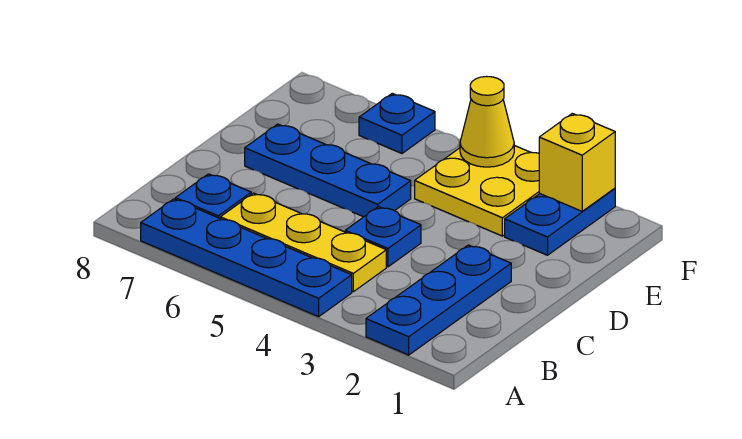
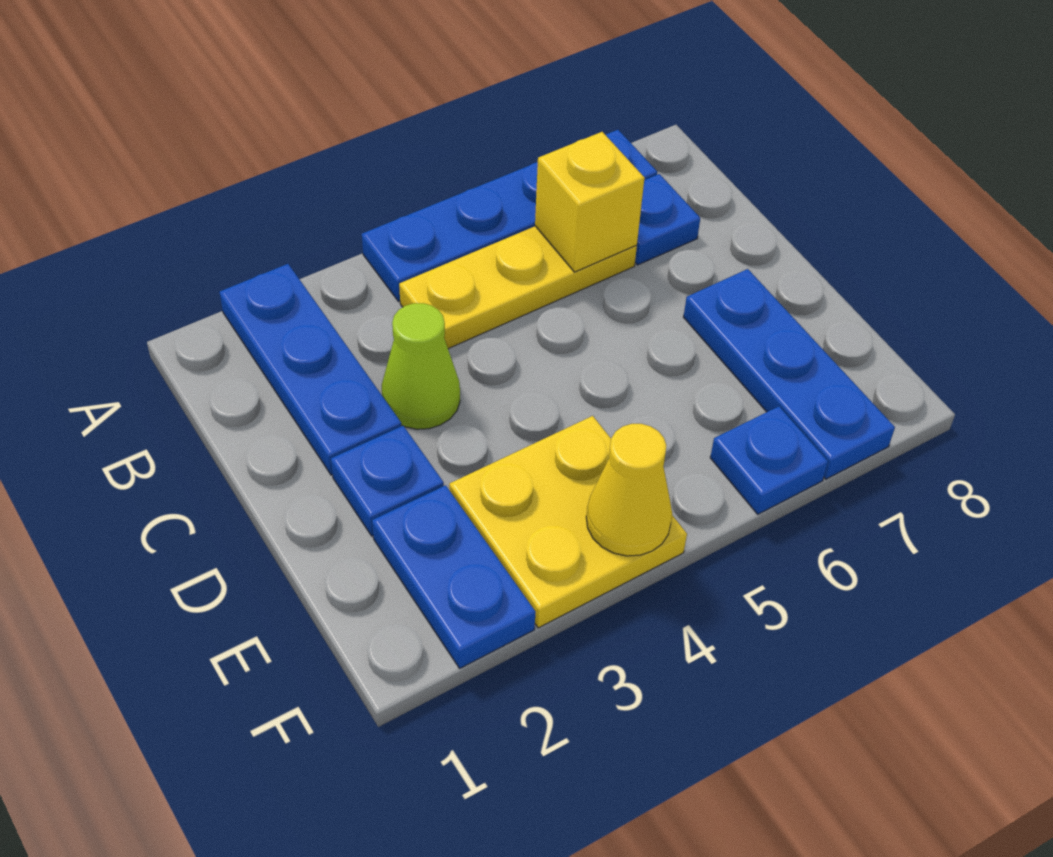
none -> lime 1x1 cone [382,303,460,429]
blue 1x1 plate [345,207,421,267] -> blue 1x1 plate moved to [331,426,444,536]
blue 1x3 plate [245,124,411,217] -> blue 1x3 plate turned to [684,269,895,479]
yellow 1x1 brick [539,113,615,211] -> yellow 1x1 brick moved to [535,132,644,272]

